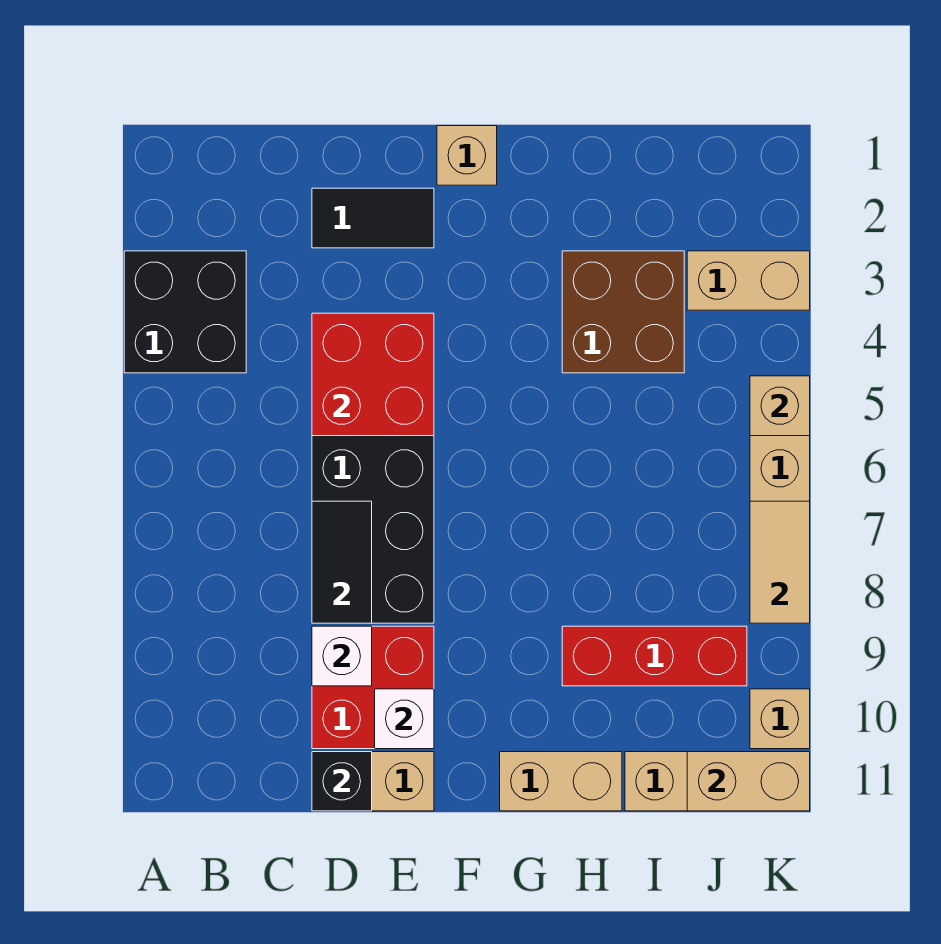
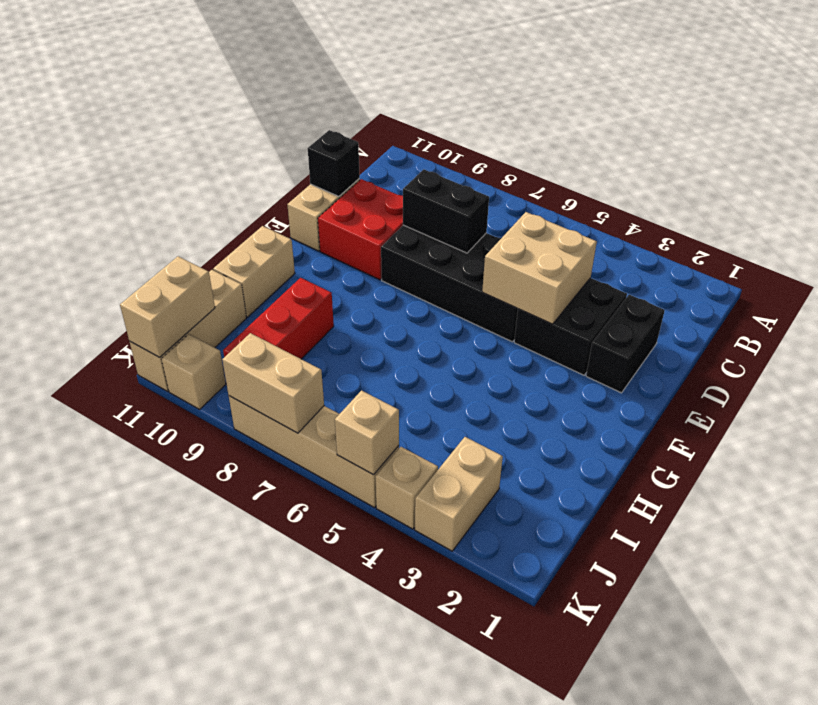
black 2x2 brick [124,251,246,373] -> black 2x2 brick moved to [514,278,627,375]
black 1x2 tile [312,188,434,248] -> black 1x2 brick [586,295,665,393]
red 2x2 brick [312,313,434,436] -> tan 2x2 brick [482,212,597,324]
black 1x2 tile [312,501,372,623] -> black 1x2 brick [403,169,489,253]
white 1x1 brick [312,626,372,686] -> none
white 1x1 brick [375,689,434,749] -> none
tan 1x1 brick [437,126,497,185] -> tan 1x1 brick moved to [376,447,438,529]
brown 2x2 brick [562,251,684,373] -> none
tan 1x2 tile [750,501,810,623] -> tan 1x2 brick [222,333,324,433]

